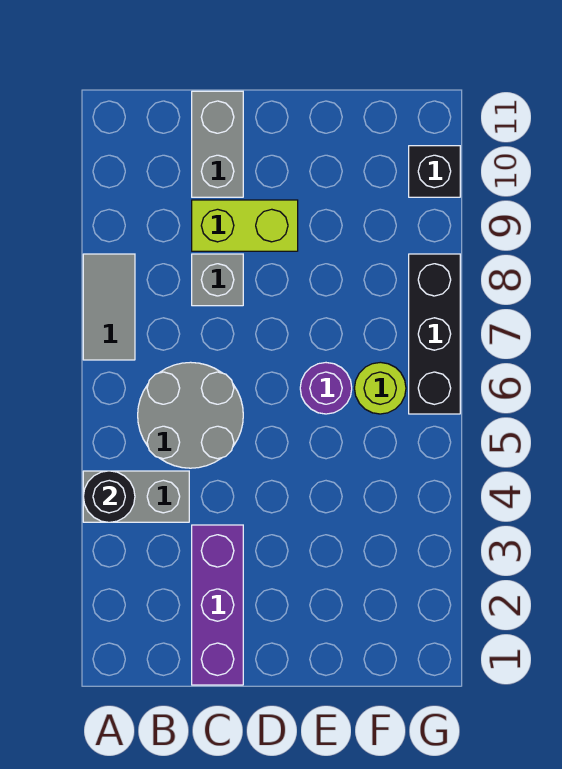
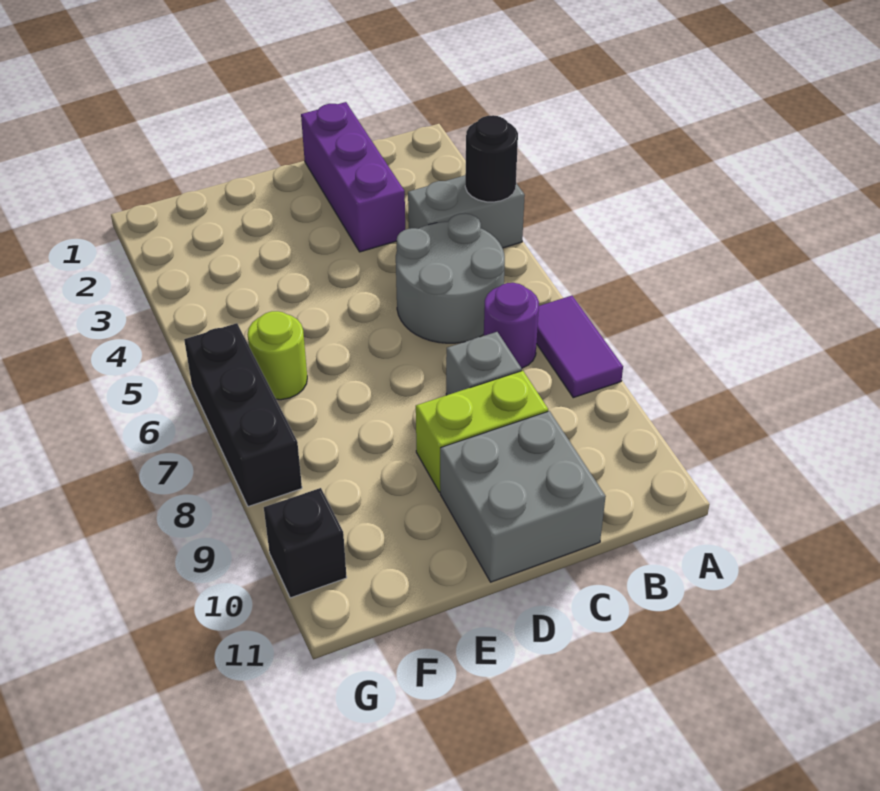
grey 1x2 tile [83,254,135,360] -> purple 1x2 tile [536,296,623,398]
grey 1x2 brick [192,91,243,197] -> grey 2x2 brick [440,411,606,582]
purple 1x1 round brick [300,363,352,414] -> purple 1x1 round brick moved to [484,283,539,368]

